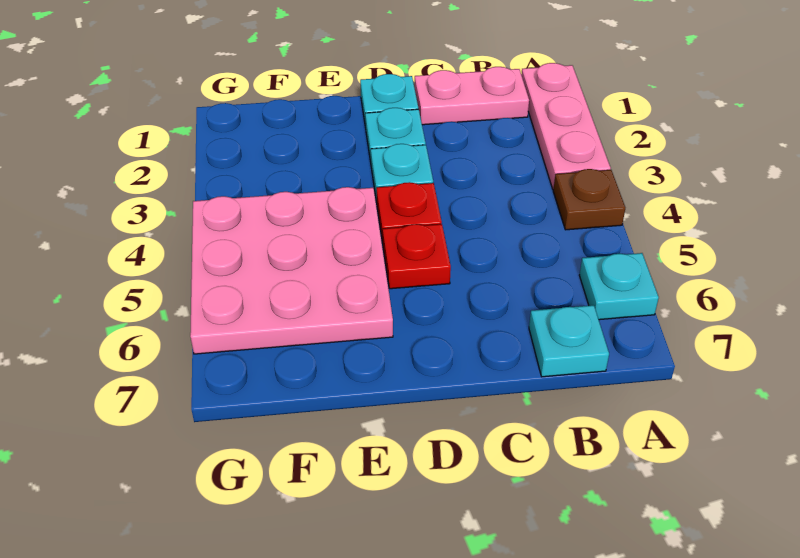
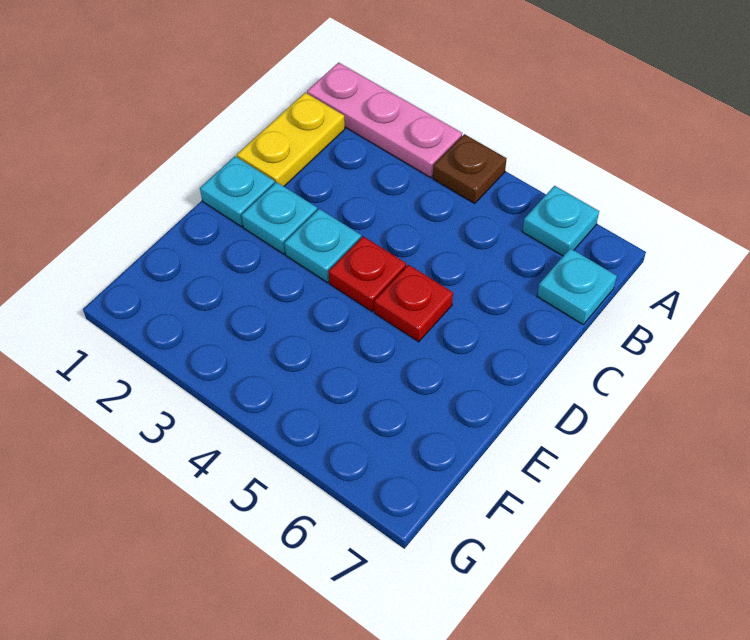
pink 1x2 plate [415,67,529,125] -> yellow 1x2 plate [237,93,345,186]
pink 3x3 plate [190,187,393,354] -> none

